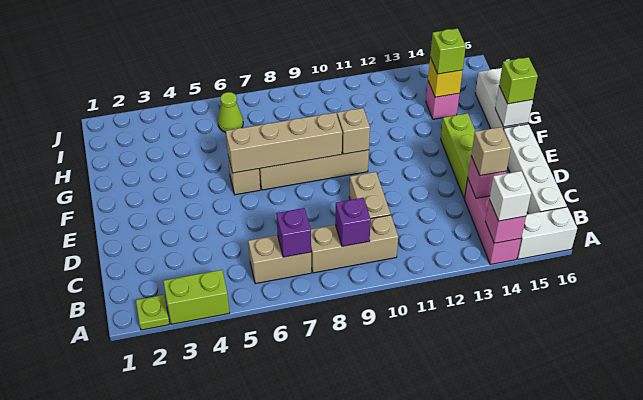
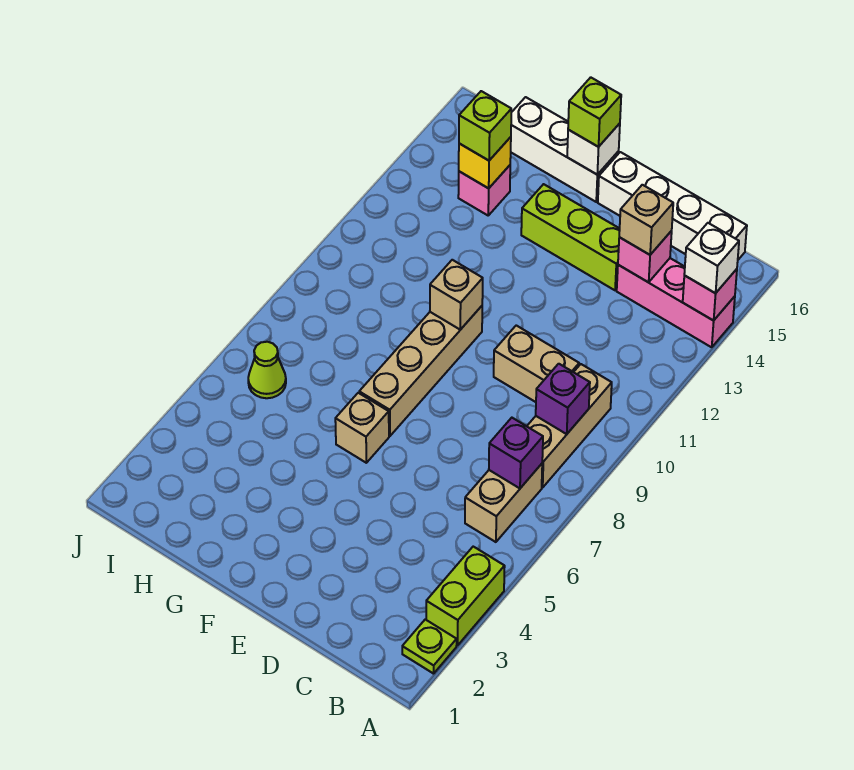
white 1x2 brick [517,207,577,259] -> none
tan 1x4 brick [226,113,342,173] -> none

